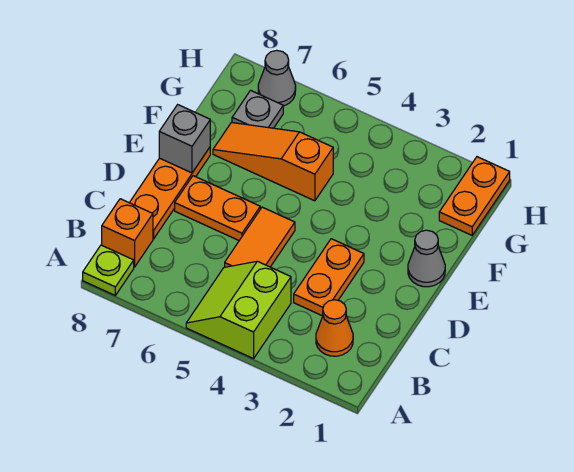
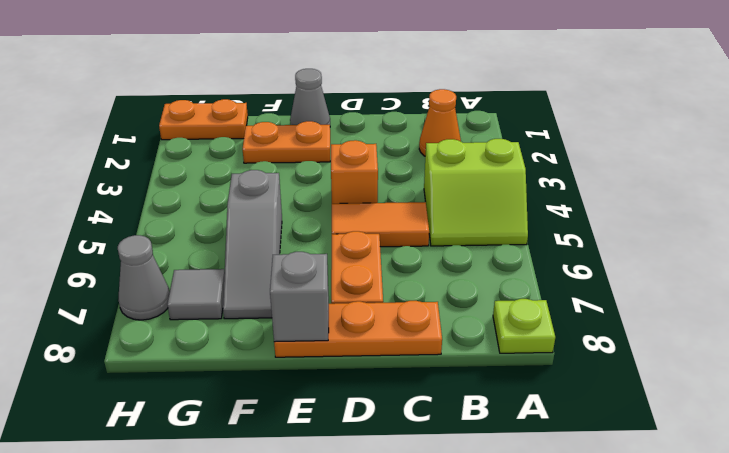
orange 1x1 brick [102,199,153,267] -> orange 1x1 brick moved to [331,140,378,204]
orange 1x2 plate [294,239,364,316] -> orange 1x2 plate moved to [243,121,330,163]
orange 1x3 slope [213,123,333,201] -> grey 1x3 slope [223,170,282,319]
grey 1x1 plate [232,90,283,128] -> grey 1x1 tile [167,269,225,320]

